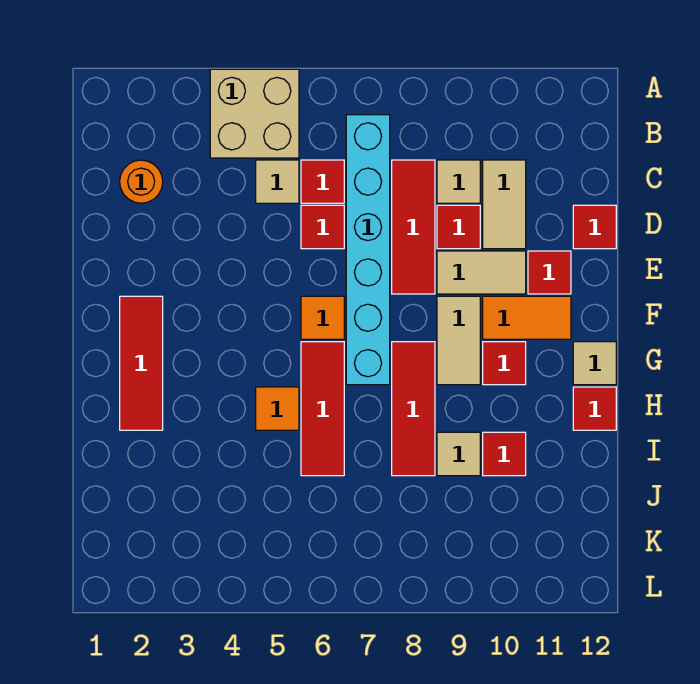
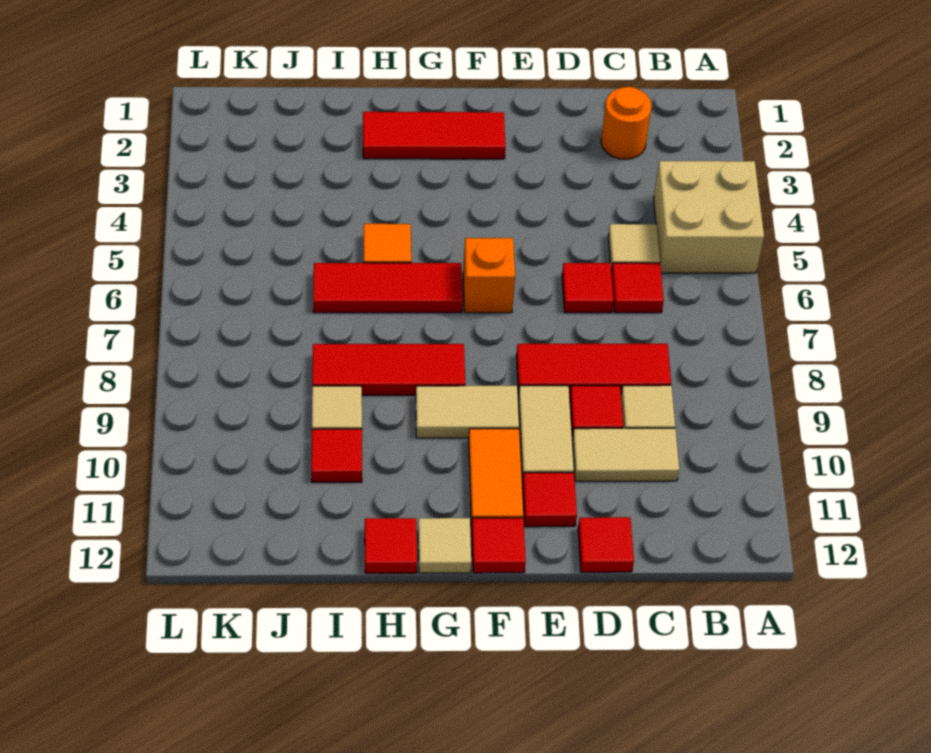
cyan 1x6 brick [346,115,390,385] -> none
orange 1x1 tile [301,296,344,339] -> orange 1x1 brick [463,238,515,313]
red 1x1 tile [483,342,526,385] -> red 1x1 tile moved to [472,518,526,573]

